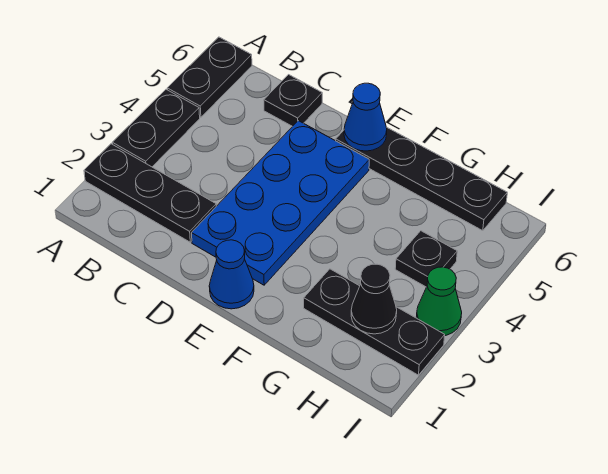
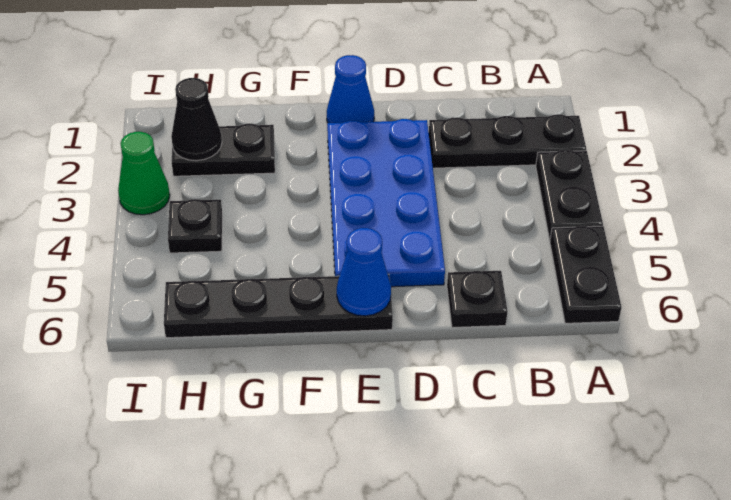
black 1x3 plate [304,269,445,375] -> black 1x2 plate [172,124,275,176]

